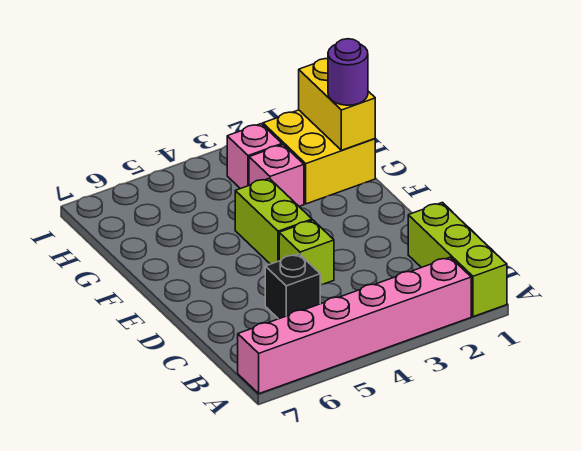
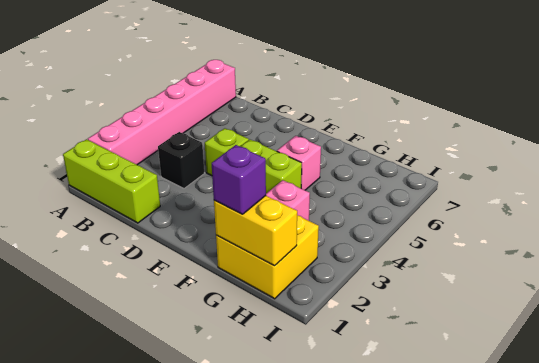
black 1x1 brick [265,254,320,319] -> black 1x1 brick moved to [158,132,204,188]
purple 1x1 round brick [328,39,368,105] -> purple 1x1 brick [212,145,266,214]
pink 1x1 brick [227,124,282,189] -> pink 1x1 brick moved to [277,136,321,190]

